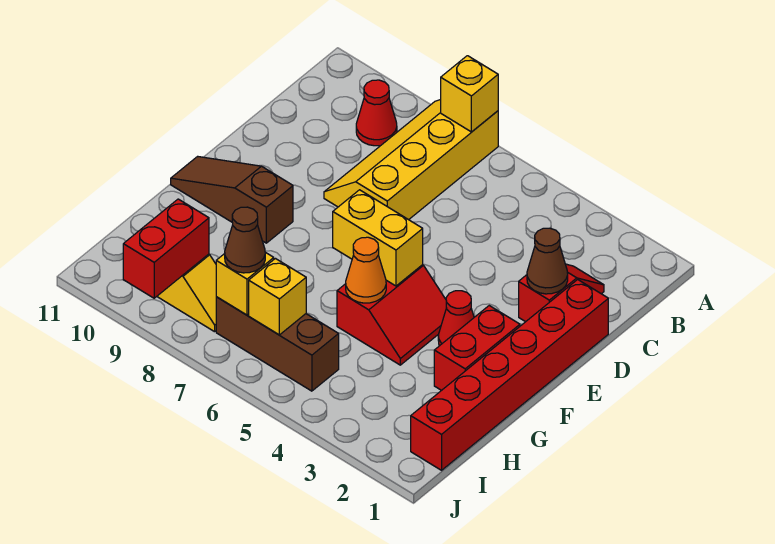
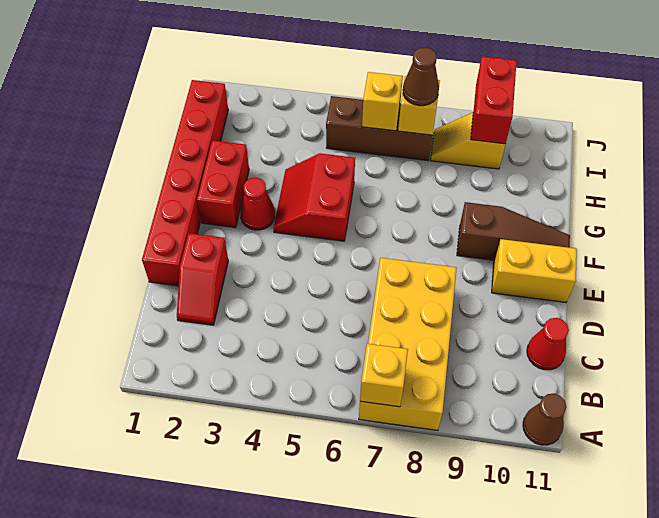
yellow 2x4 slope [324,100,498,220] -> yellow 2x4 brick [359,258,457,431]
red 1x1 cone [356,80,397,146] -> red 1x1 cone moved to [527,318,569,370]
brown 1x1 cone [527,228,568,294] -> brown 1x1 cone moved to [523,394,566,445]
yellow 1x2 brick [333,190,423,286] -> yellow 1x2 brick moved to [492,239,577,302]
orange 1x1 cone [346,237,386,303] -> none

